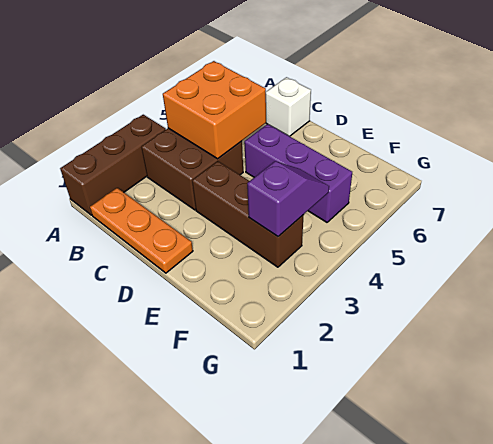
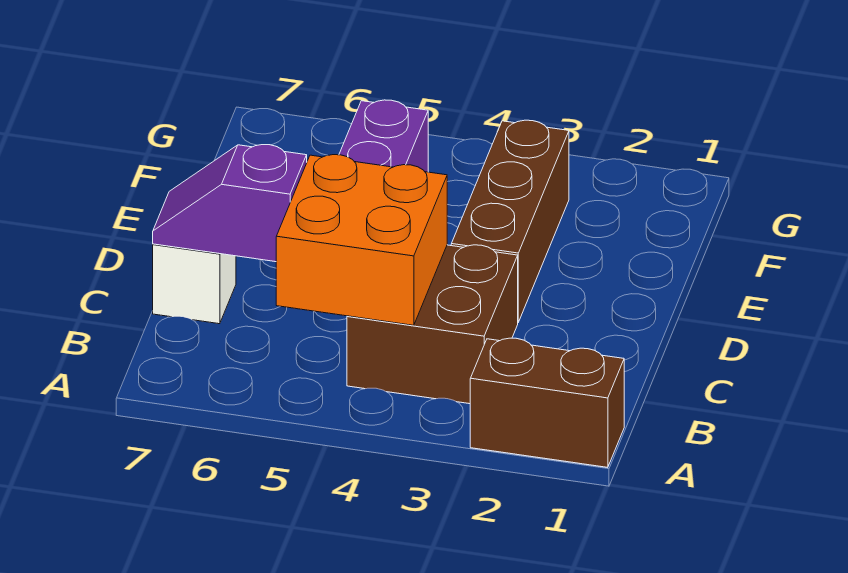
brown 1x3 brick [60,115,166,215] -> brown 1x2 brick [470,338,624,467]
orange 1x3 plate [90,188,193,273] -> none
purple 1x2 slope [247,161,329,236] -> purple 1x2 slope moved to [153,145,307,262]

